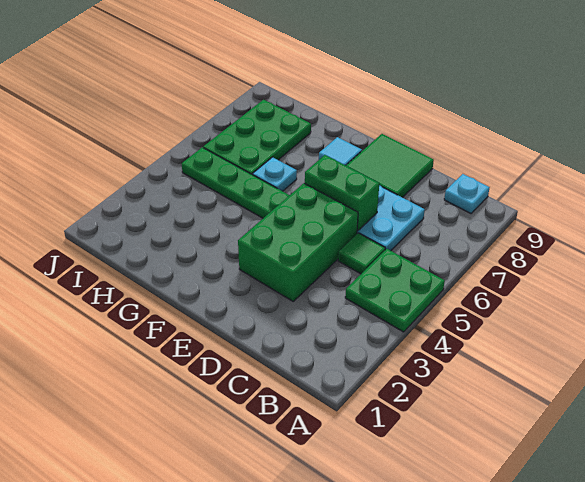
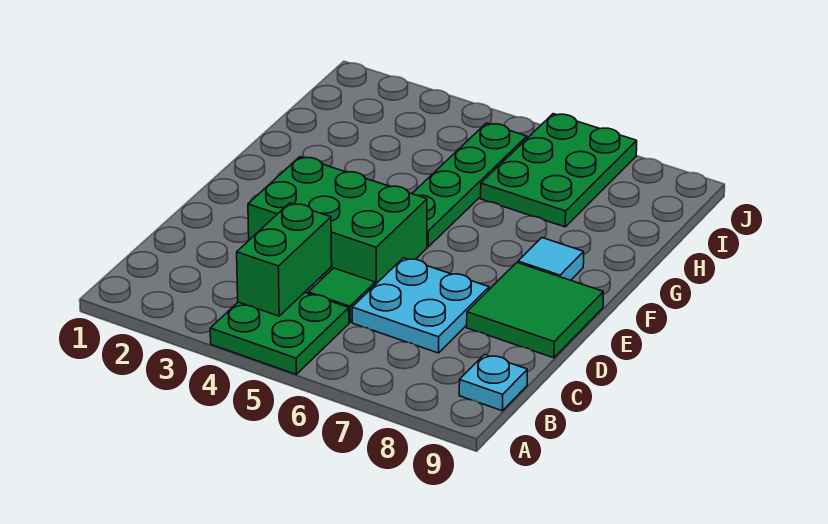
green 1x2 brick [305,155,379,231] -> green 1x2 brick moved to [237,203,332,316]
cyan 1x1 plate [253,157,297,191] -> none
green 2x3 plate [203,100,311,175] -> green 2x3 plate turned to [481,114,637,227]

